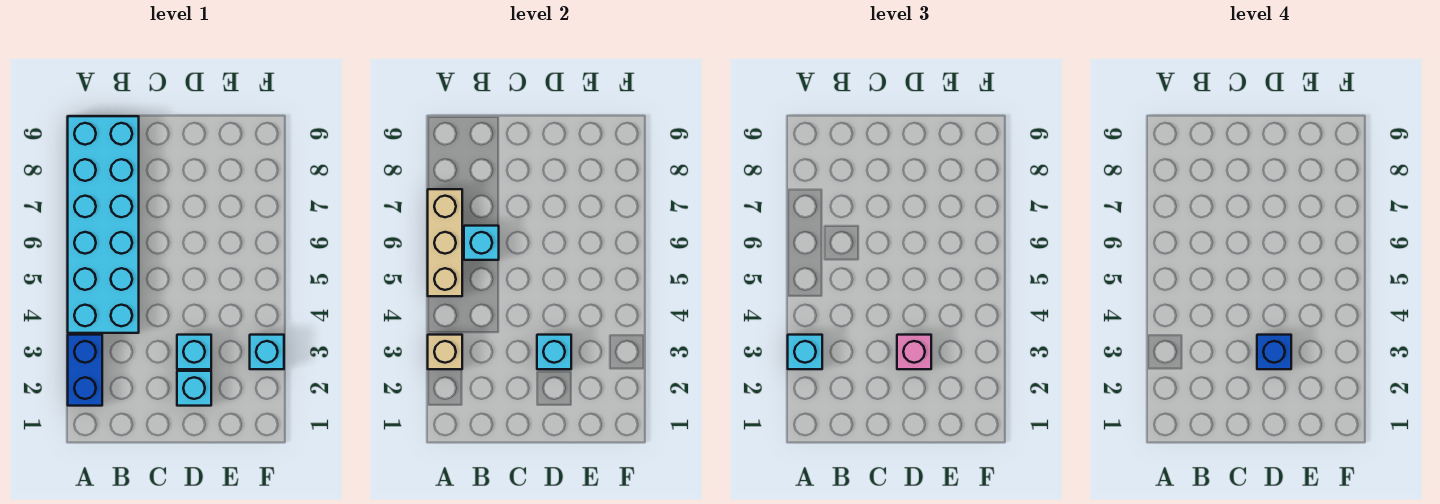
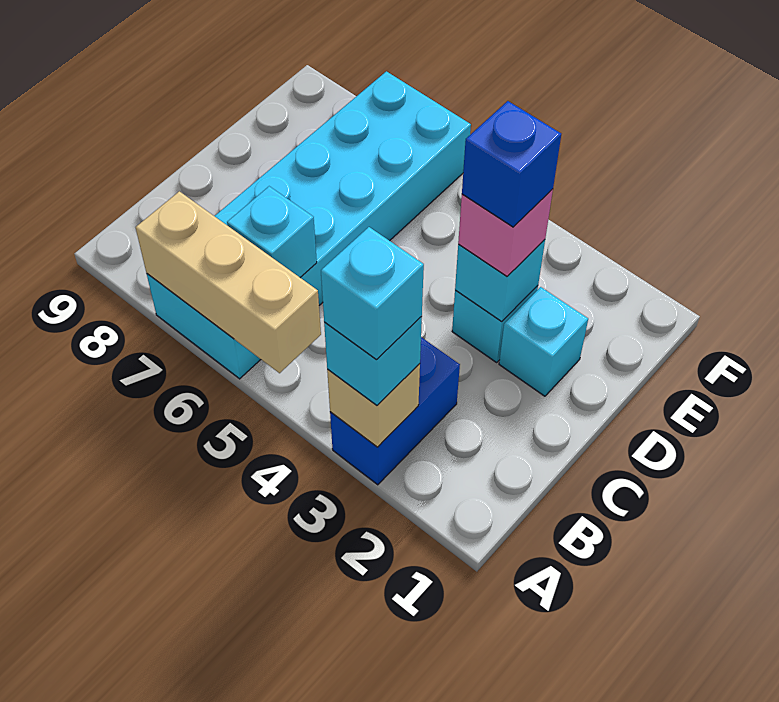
blue 1x2 brick [68,335,102,406] -> blue 1x2 brick turned to [330,337,460,485]
cyan 2x6 brick [68,116,139,333] -> cyan 2x6 brick turned to [147,71,471,379]
cyan 1x1 brick [250,335,284,369] -> cyan 1x1 brick moved to [321,227,424,360]

